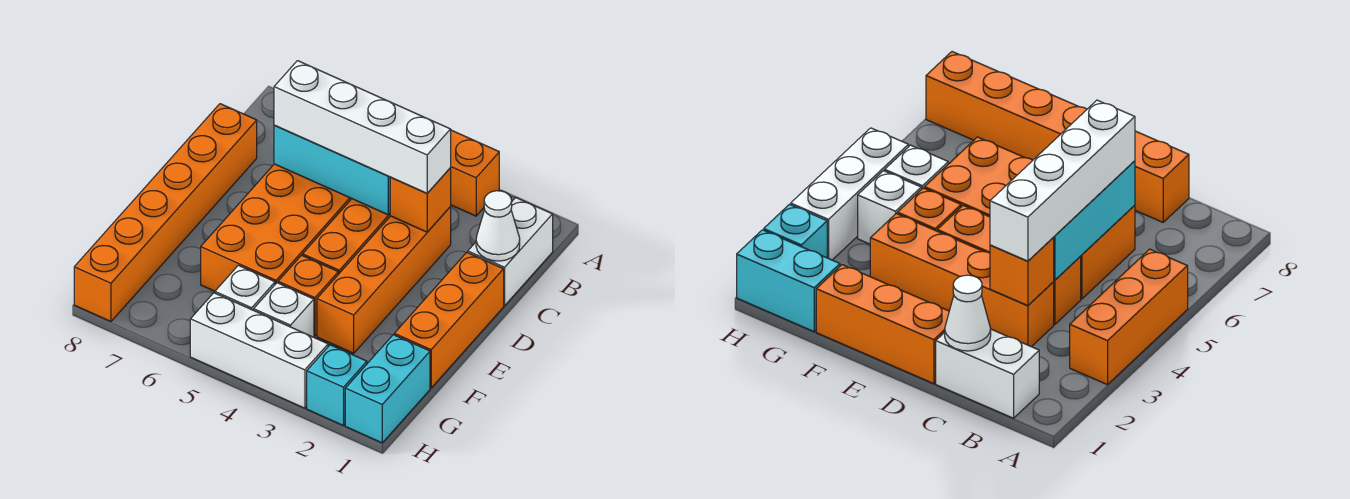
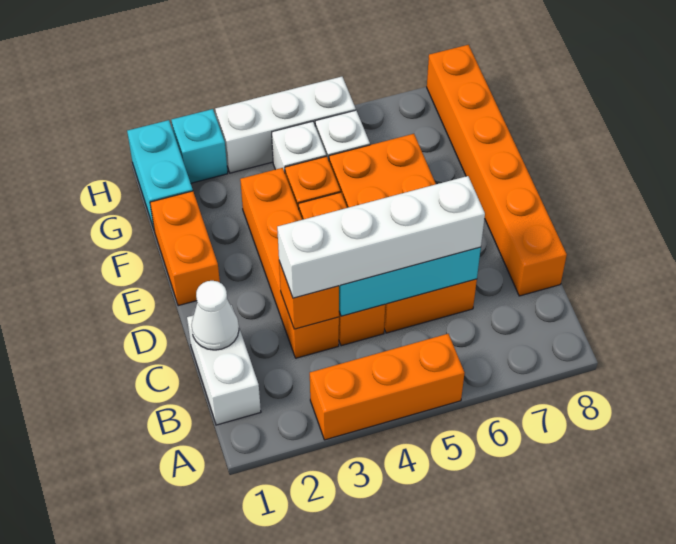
orange 1x3 brick [394,252,504,388] -> orange 1x2 brick [150,191,220,306]

